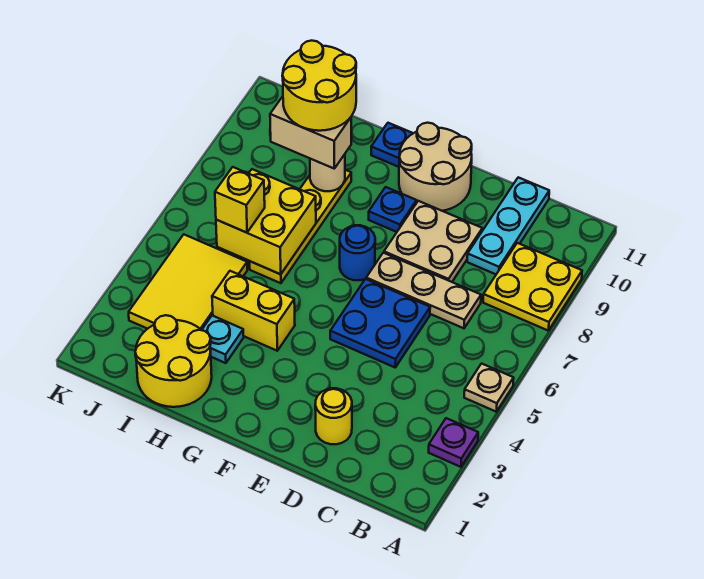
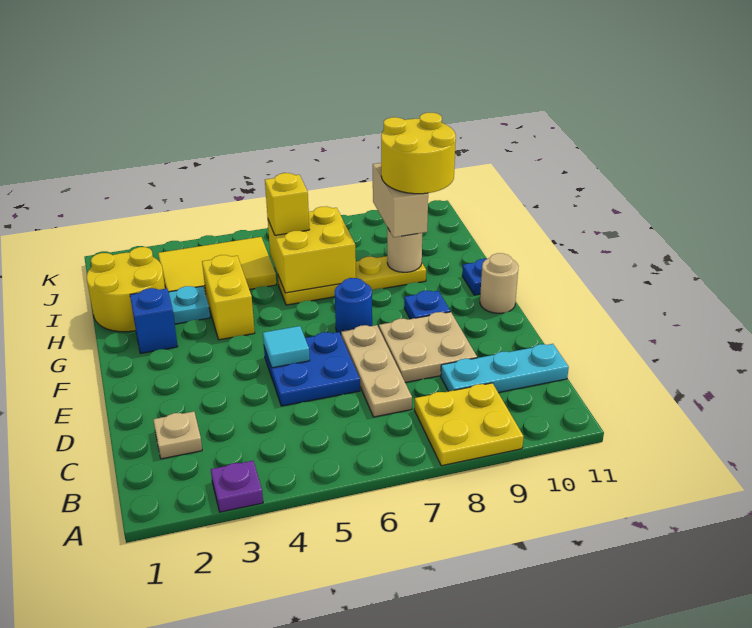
tan 1x1 plate [464,364,514,412] -> tan 1x1 plate moved to [153,412,202,459]
yellow 1x1 round brick [315,388,352,444] -> none
none -> cyan 1x1 tile [263,326,310,368]
tan 2x2 round brick [399,123,472,211] -> tan 1x1 round brick [480,253,518,313]
none -> blue 1x1 brick [130,288,178,353]

